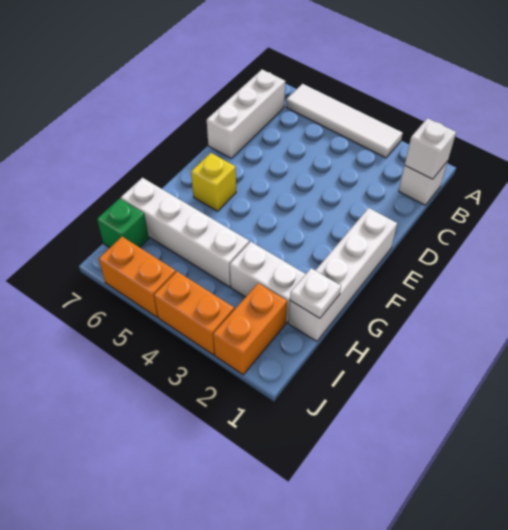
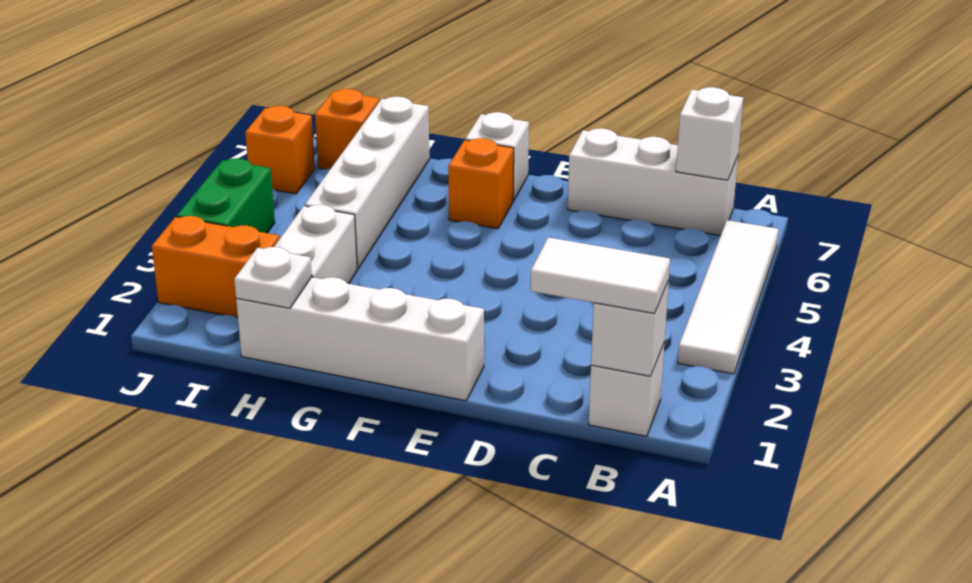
none -> white 1x2 tile [530,237,670,314]
none -> white 1x1 brick [676,87,743,180]
yellow 1x1 brick [191,153,236,211] -> orange 1x1 brick [448,138,514,229]
none -> white 1x1 brick [465,112,529,201]
green 1x1 brick [97,198,149,248] -> orange 1x1 brick [315,89,379,169]
orange 1x2 brick [154,272,234,355] -> green 1x2 brick [177,158,275,233]
orange 1x2 brick [99,237,176,317] -> orange 1x1 brick [245,106,315,194]

